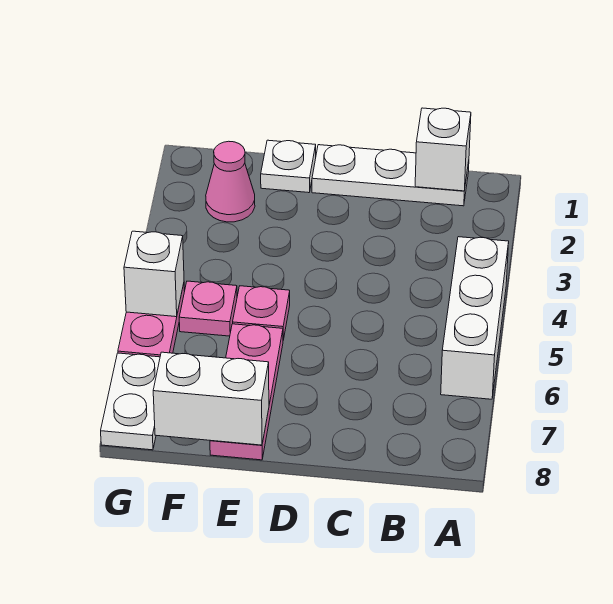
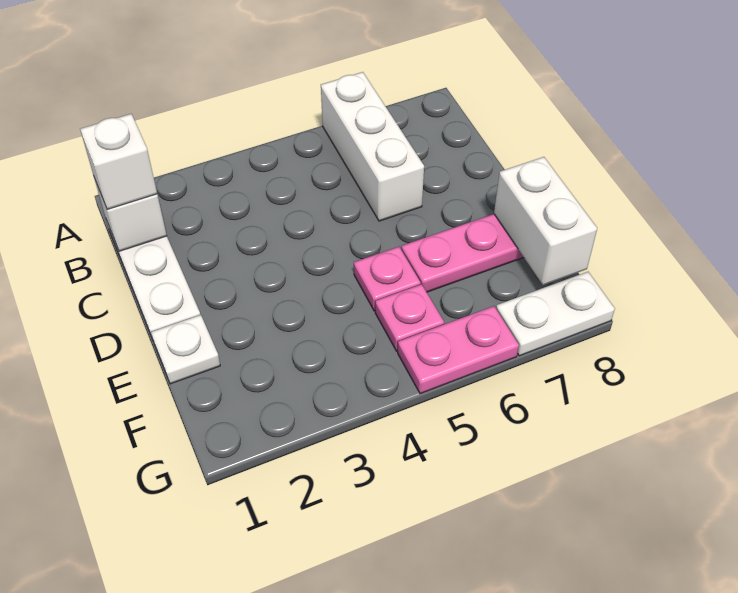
white 1x3 brick [441,237,509,399] -> white 1x3 brick turned to [321,72,424,221]
pink 1x1 cone [206,141,255,222] -> none
white 1x1 brick [124,231,184,317] -> white 1x1 brick moved to [80,114,157,209]

